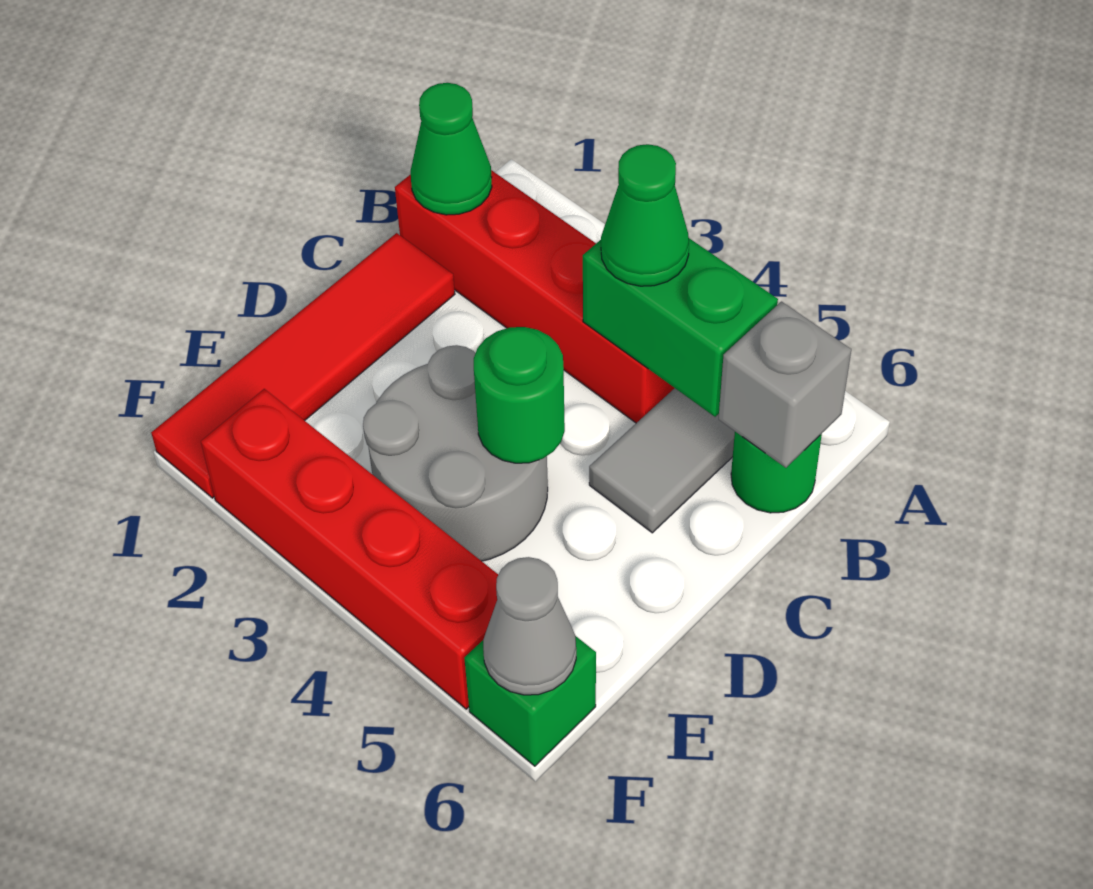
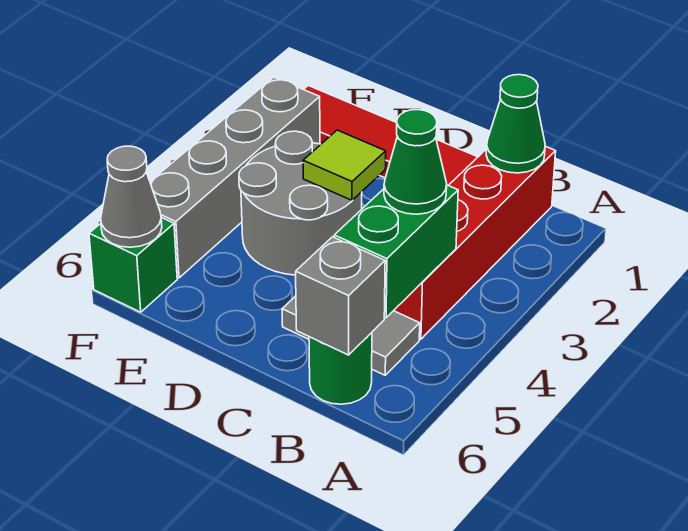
none -> lime 1x1 tile [303,130,386,200]
green 1x1 round brick [474,327,565,463] -> none
red 1x4 brick [201,389,498,709] -> grey 1x4 brick [150,77,320,278]

